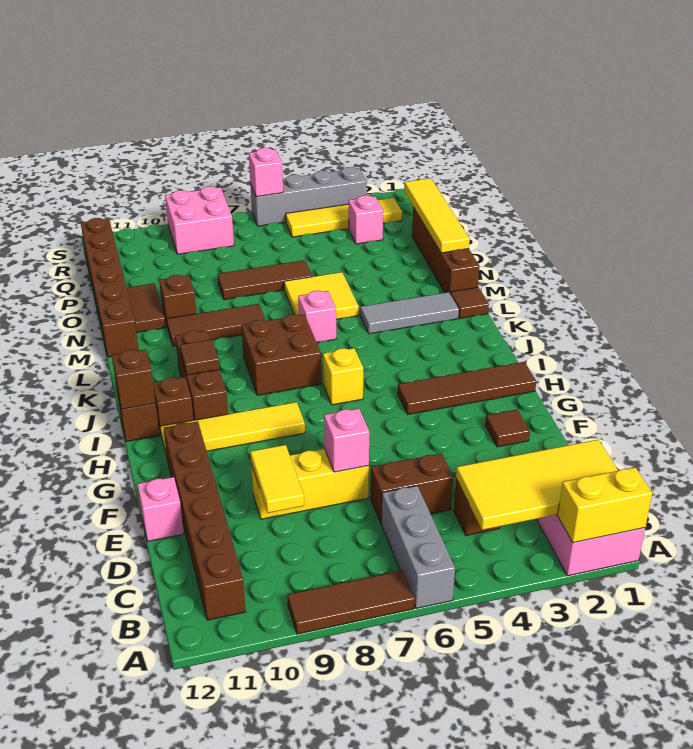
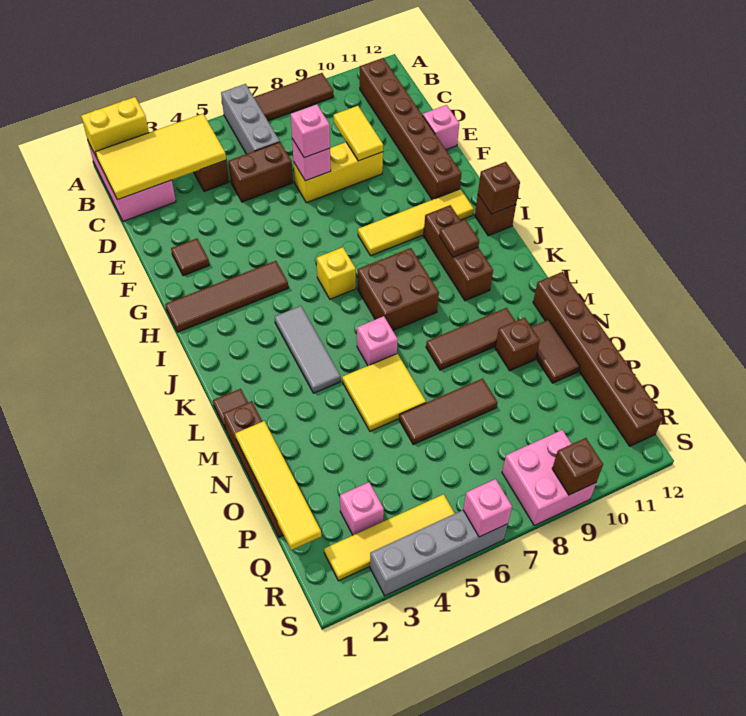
none -> pink 1x1 brick [291,104,330,158]
brown 1x1 brick [153,377,193,433] -> brown 1x1 brick moved to [552,438,603,495]
grey 1x3 tile [360,292,459,334] -> grey 1x3 tile turned to [275,306,340,393]

